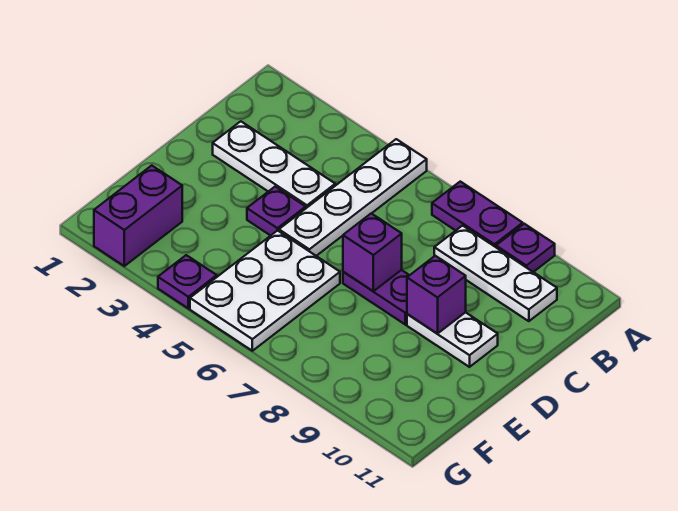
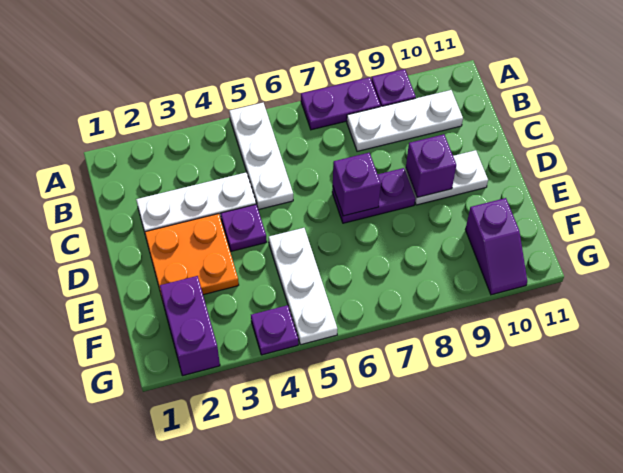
white 1x4 plate [279,139,427,256] -> white 1x3 plate [229,103,293,210]
none -> orange 2x2 plate [145,214,239,300]
white 2x3 plate [190,230,340,351] -> white 1x3 plate [269,228,337,345]
none -> purple 1x2 slope [465,198,527,295]

